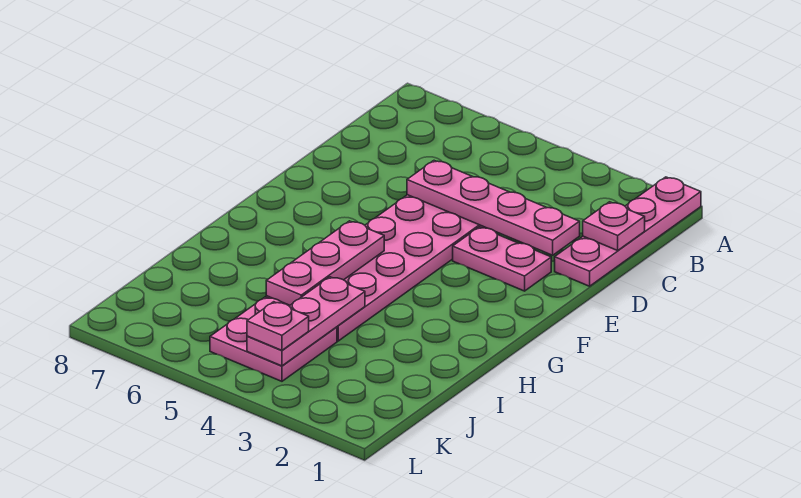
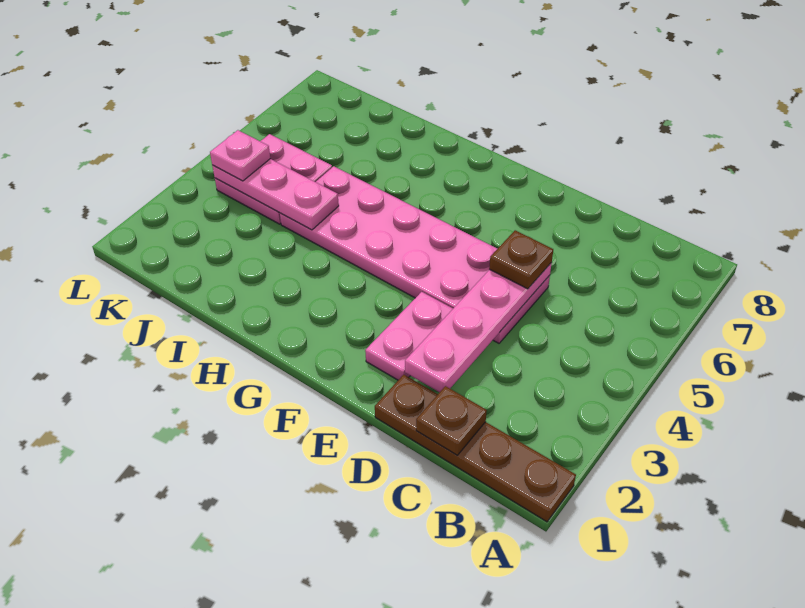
pink 1x4 plate [555,177,701,286] -> brown 1x4 plate [375,375,576,522]
pink 1x1 plate [583,202,645,250] -> brown 1x1 plate [416,386,487,455]
none -> brown 1x1 plate [489,230,553,289]
pink 1x3 plate [266,221,384,305] -> none

